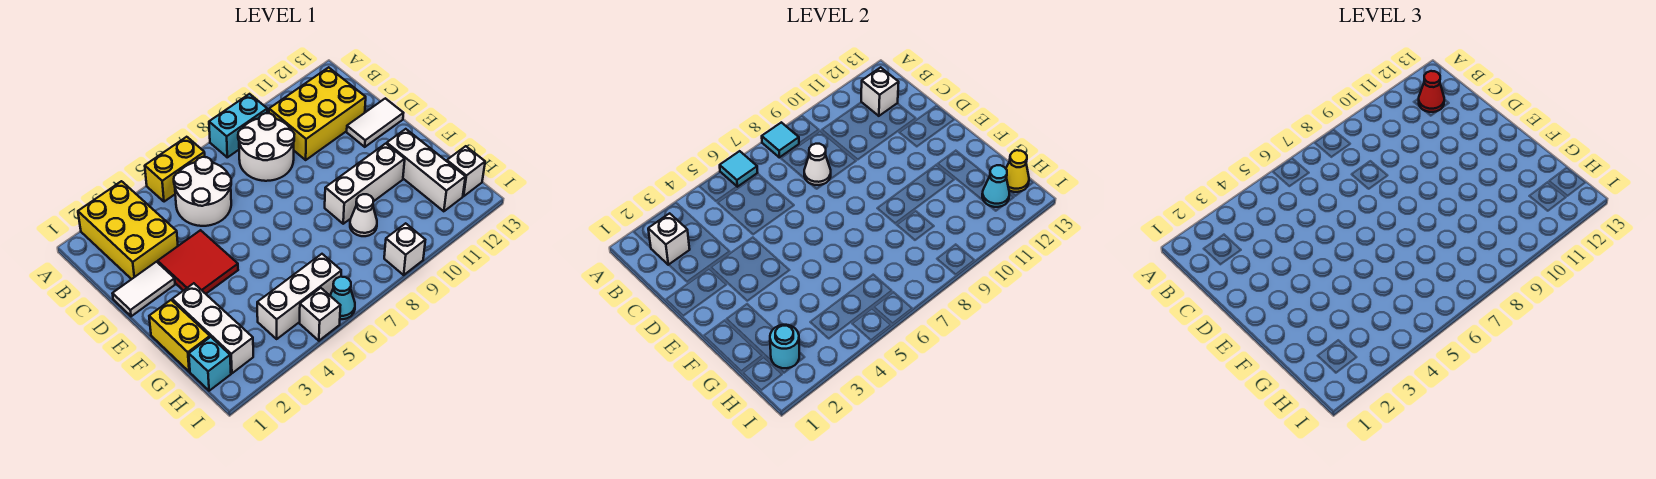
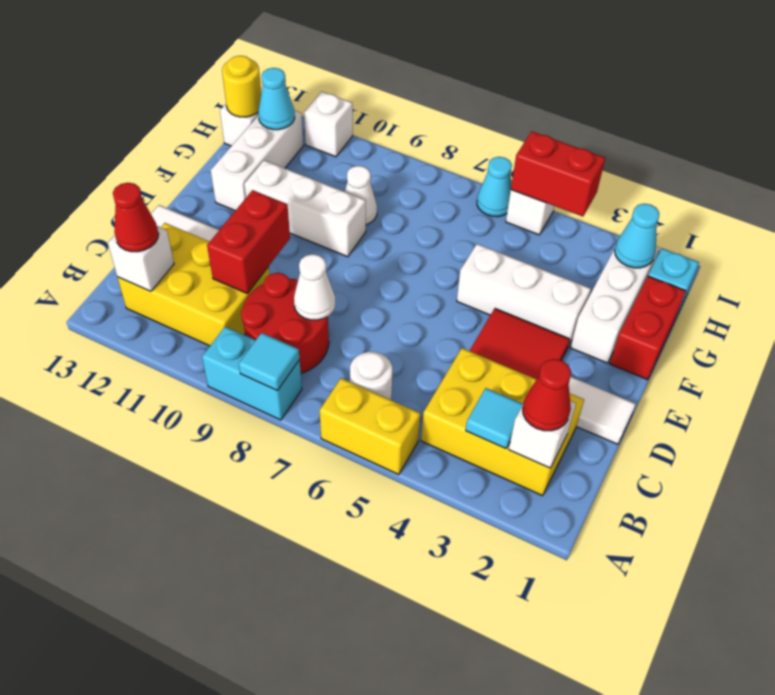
yellow 2x3 brick [78,181,178,279] -> yellow 2x3 brick turned to [421,348,584,496]
cyan 1x1 tile [720,151,758,187] -> cyan 1x1 tile moved to [466,388,523,449]
none -> red 1x1 cone [523,359,571,431]
white 2x2 round brick [174,157,231,226] -> white 1x1 round brick [350,352,392,400]
white 2x2 round brick [238,113,294,181] -> red 2x2 round brick [241,273,329,373]
none -> red 1x2 brick [207,190,290,294]
yellow 1x2 brick [149,300,210,372] -> red 1x2 brick [610,276,686,380]
cyan 1x1 round brick [770,325,799,368] -> cyan 1x1 cone [615,204,659,268]
white 1x3 brick [257,254,341,339] -> white 1x3 brick moved to [457,244,591,347]
yellow 1x1 cone [1006,150,1029,192] -> yellow 1x1 round brick [222,56,261,117]
none -> red 1x2 brick [511,131,605,216]
white 1x1 brick [384,223,425,275] -> white 1x1 brick moved to [304,91,353,157]

